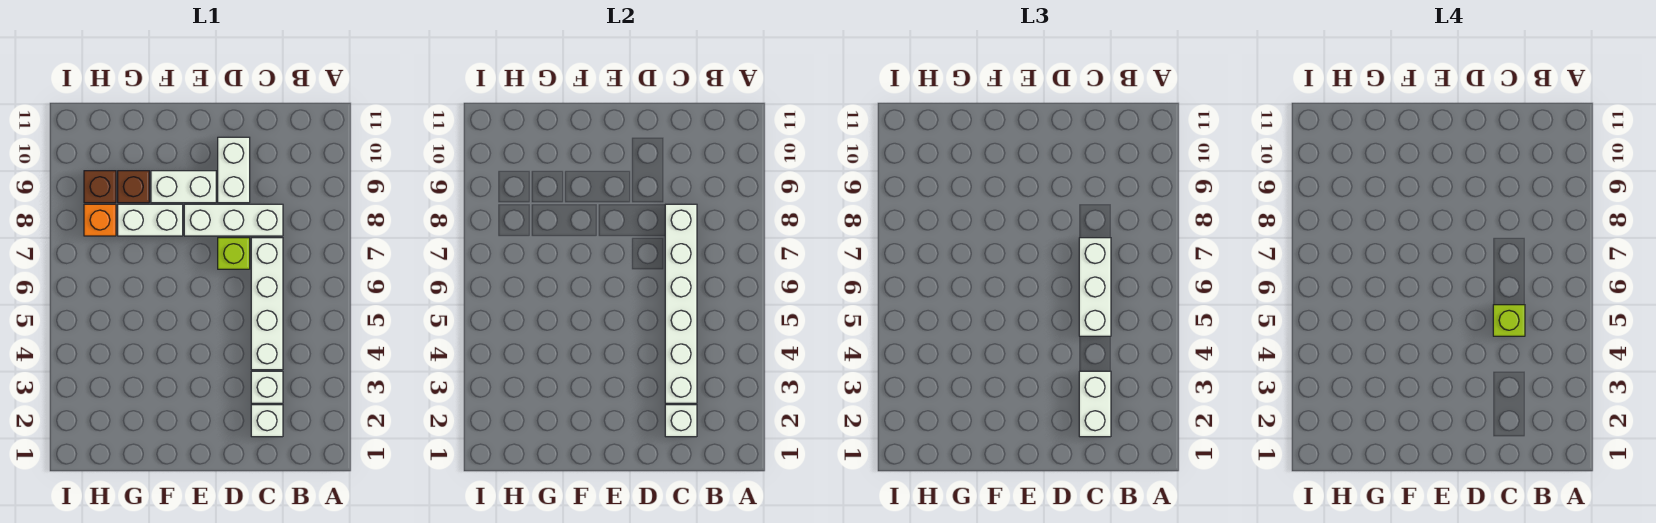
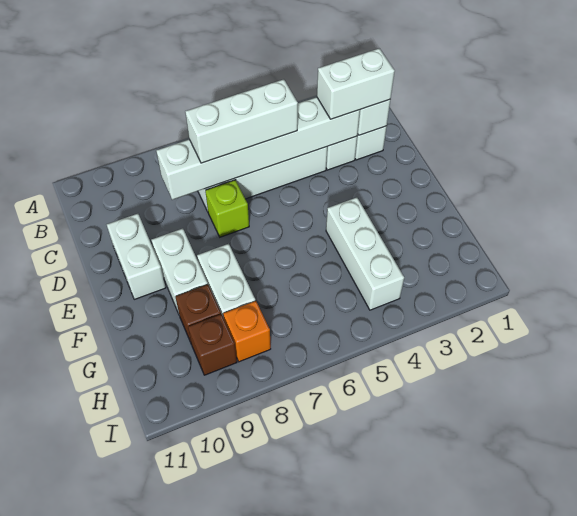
lime 1x1 brick [1493,305,1525,336] -> none
white 1x3 brick [184,204,283,236] -> white 1x3 brick moved to [326,197,404,310]
white 1x2 brick [218,137,250,203] -> white 1x2 brick turned to [107,214,166,299]

